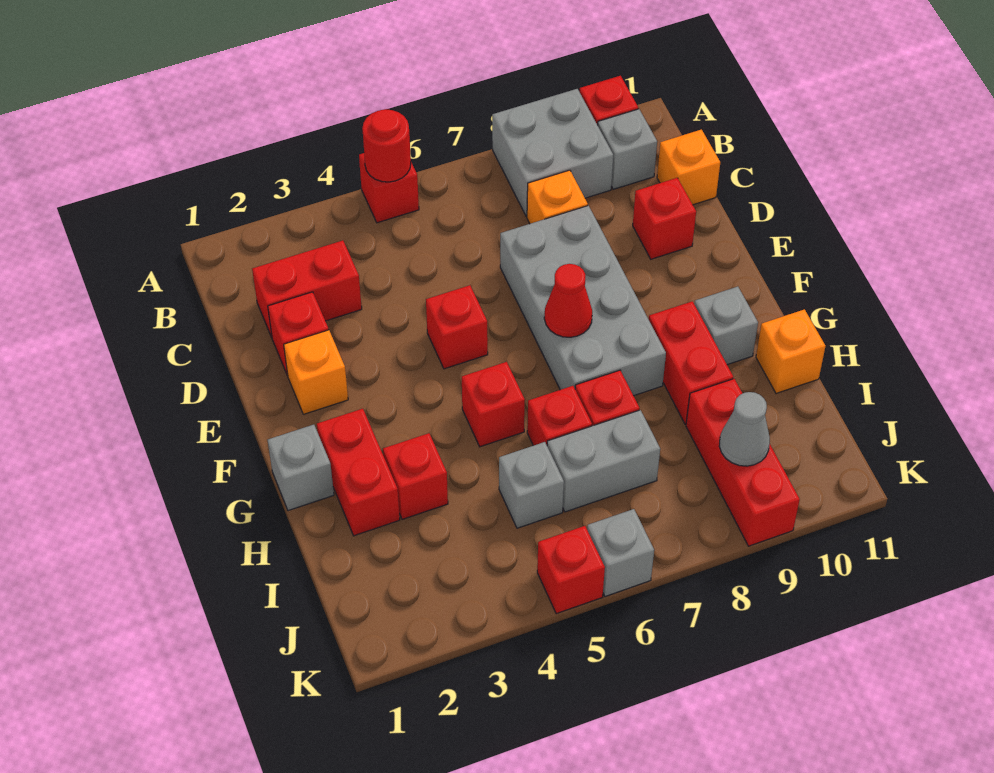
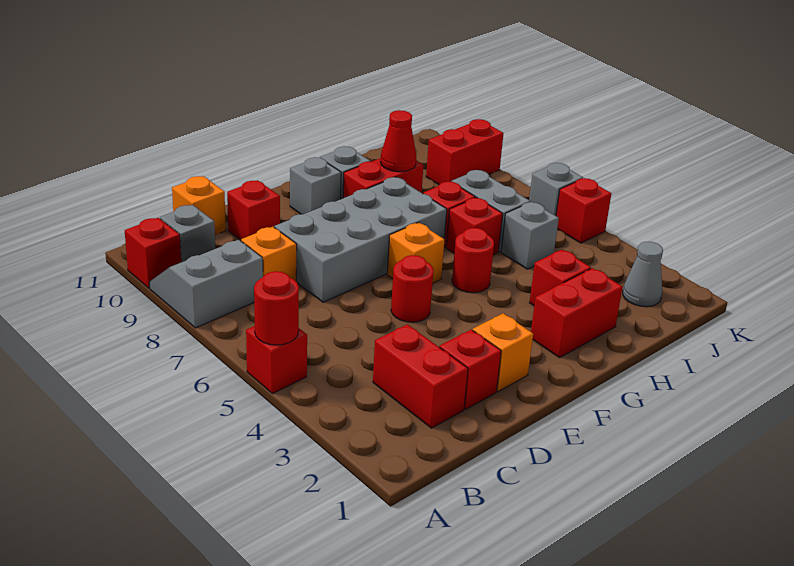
grey 2x2 brick [492,89,613,217] -> grey 2x2 slope [149,240,263,328]
red 1x1 brick [426,285,488,369] -> red 1x1 round brick [391,255,434,322]
red 1x1 cone [544,264,592,337] -> red 1x1 cone moved to [380,110,416,172]
grey 1x1 brick [268,425,334,511] -> grey 1x1 brick moved to [290,157,341,214]
red 1x1 brick [462,362,525,447] -> red 1x1 round brick [452,228,494,293]
orange 1x1 brick [756,309,825,393] -> orange 1x1 brick moved to [387,223,444,283]
red 1x3 brick [686,379,800,546] -> red 1x2 brick [426,119,504,184]
grey 1x1 cone [719,392,770,466] -> grey 1x1 cone moved to [623,242,663,307]

